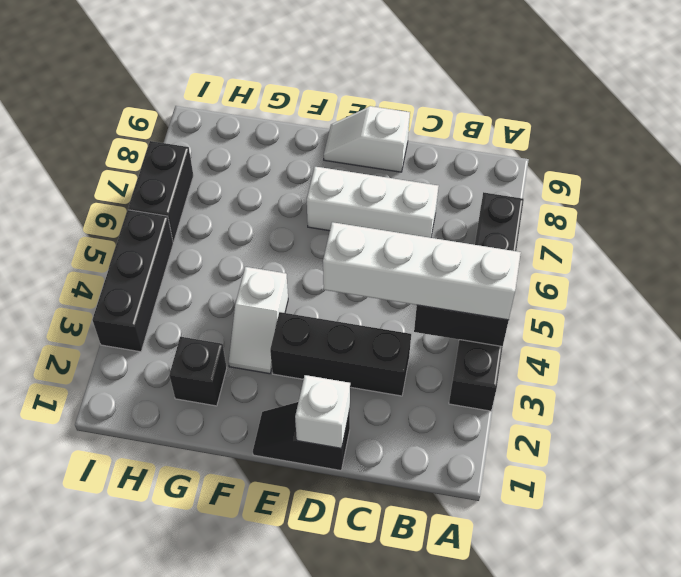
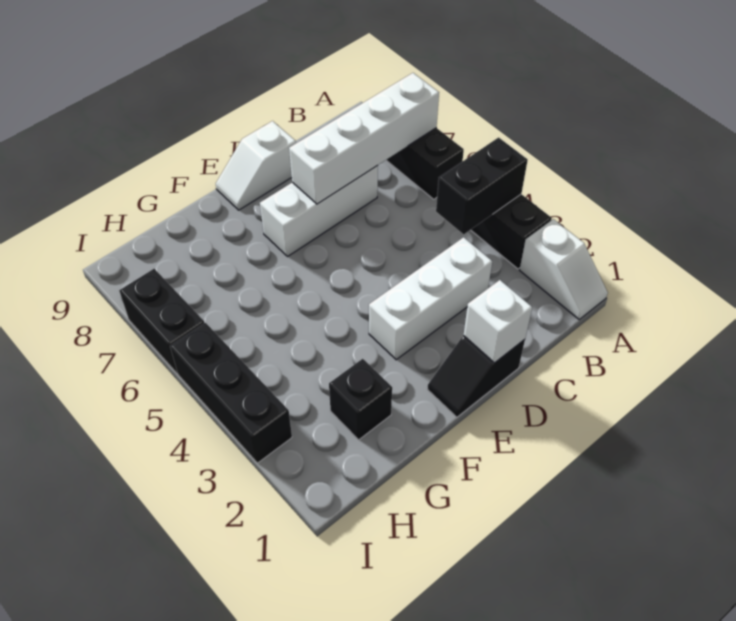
white 1x4 brick [323,222,521,320] -> white 1x4 brick moved to [289,73,439,204]
black 1x3 brick [270,312,411,396] -> white 1x3 brick [369,237,492,360]
white 1x2 slope [229,267,288,374] -> white 1x2 slope moved to [520,219,608,319]

